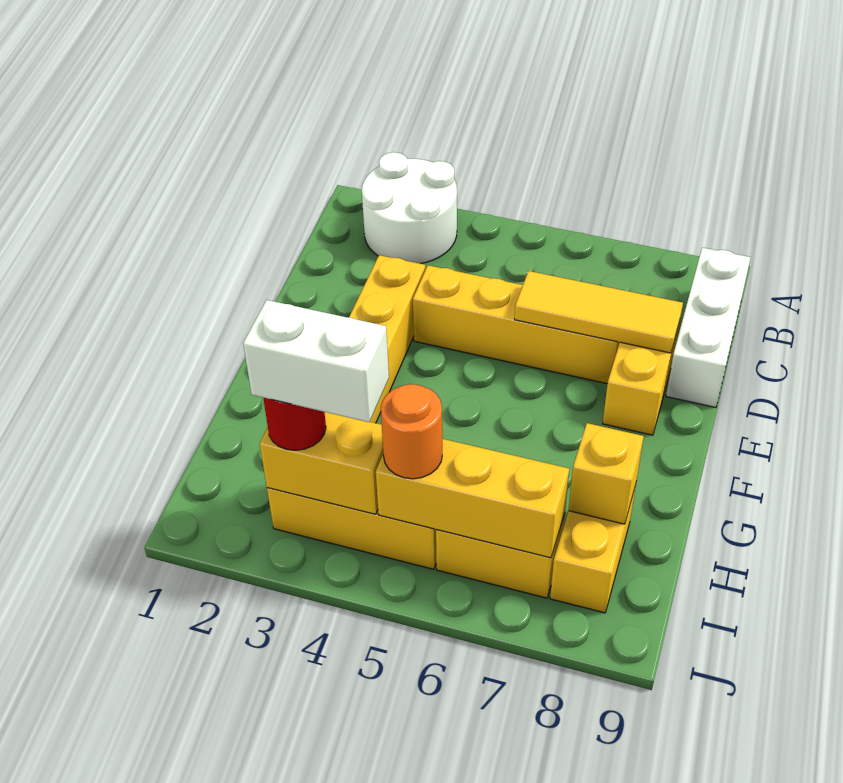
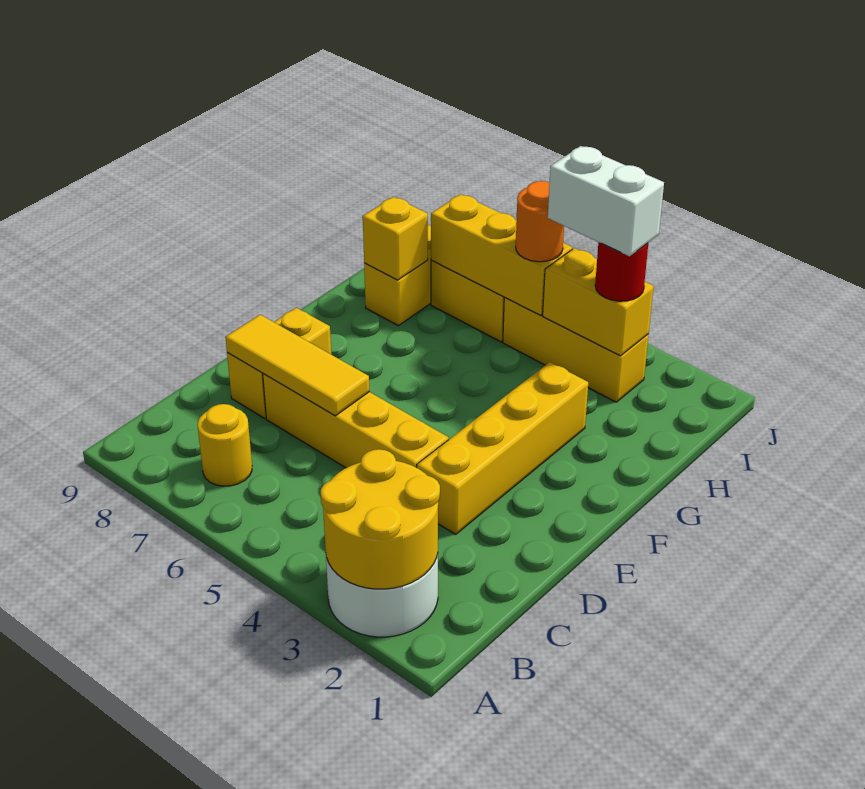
none -> yellow 2x2 round brick [321,449,440,589]
none -> yellow 1x1 round brick [198,404,252,486]
white 1x3 brick [666,248,751,407] -> none

